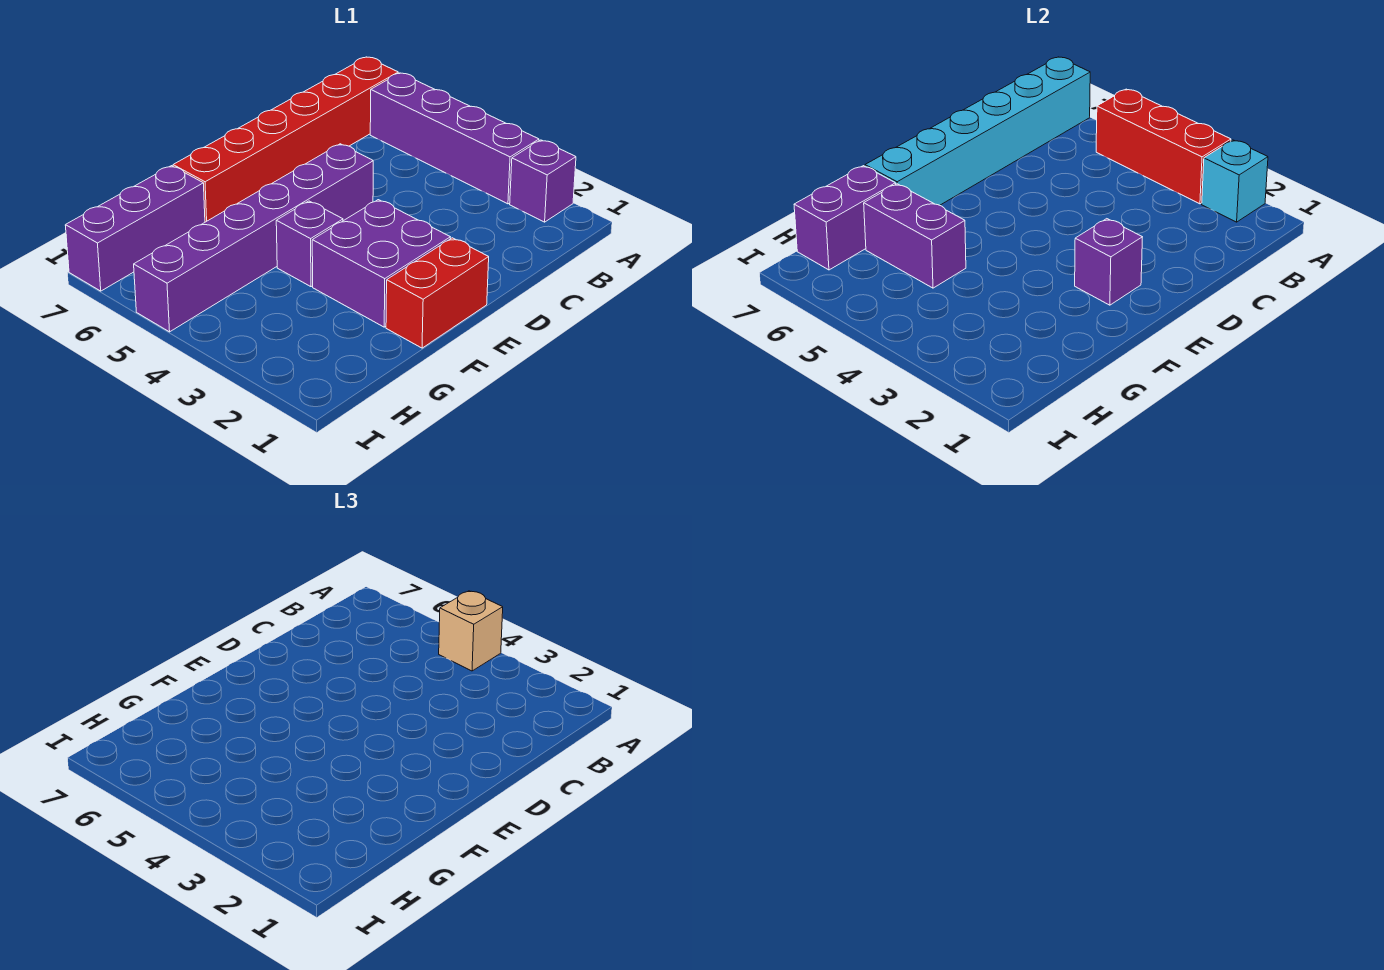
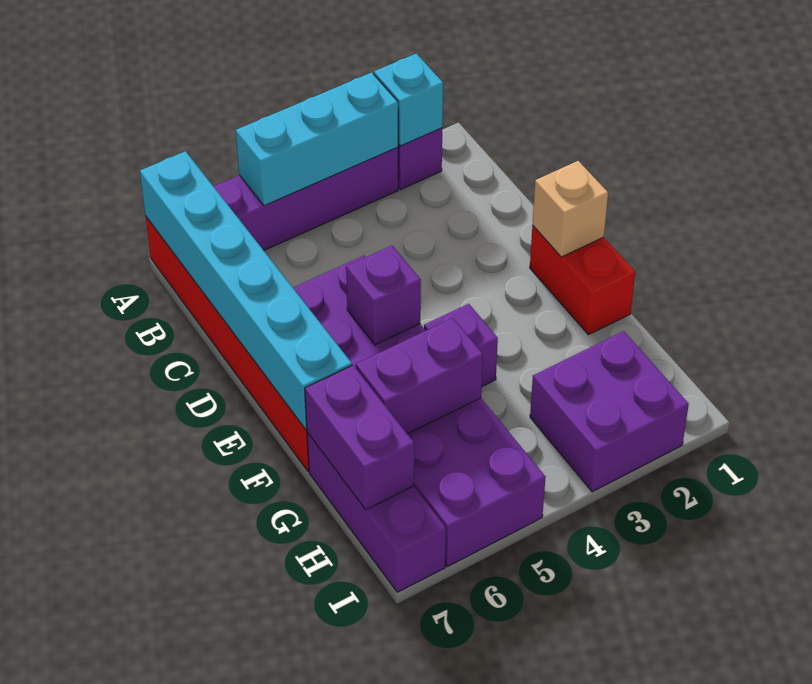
red 1x3 brick [1096,89,1231,204] -> cyan 1x3 brick [236,72,398,206]
tan 1x1 brick [439,591,503,671] -> tan 1x1 brick moved to [532,161,608,257]
purple 1x6 brick [134,144,373,332] -> purple 2x6 brick [293,256,546,566]
purple 2x2 brick [312,200,450,327] -> purple 2x2 brick moved to [530,331,689,492]
purple 1x1 brick [1075,219,1142,305] -> purple 1x1 brick moved to [346,246,421,345]

